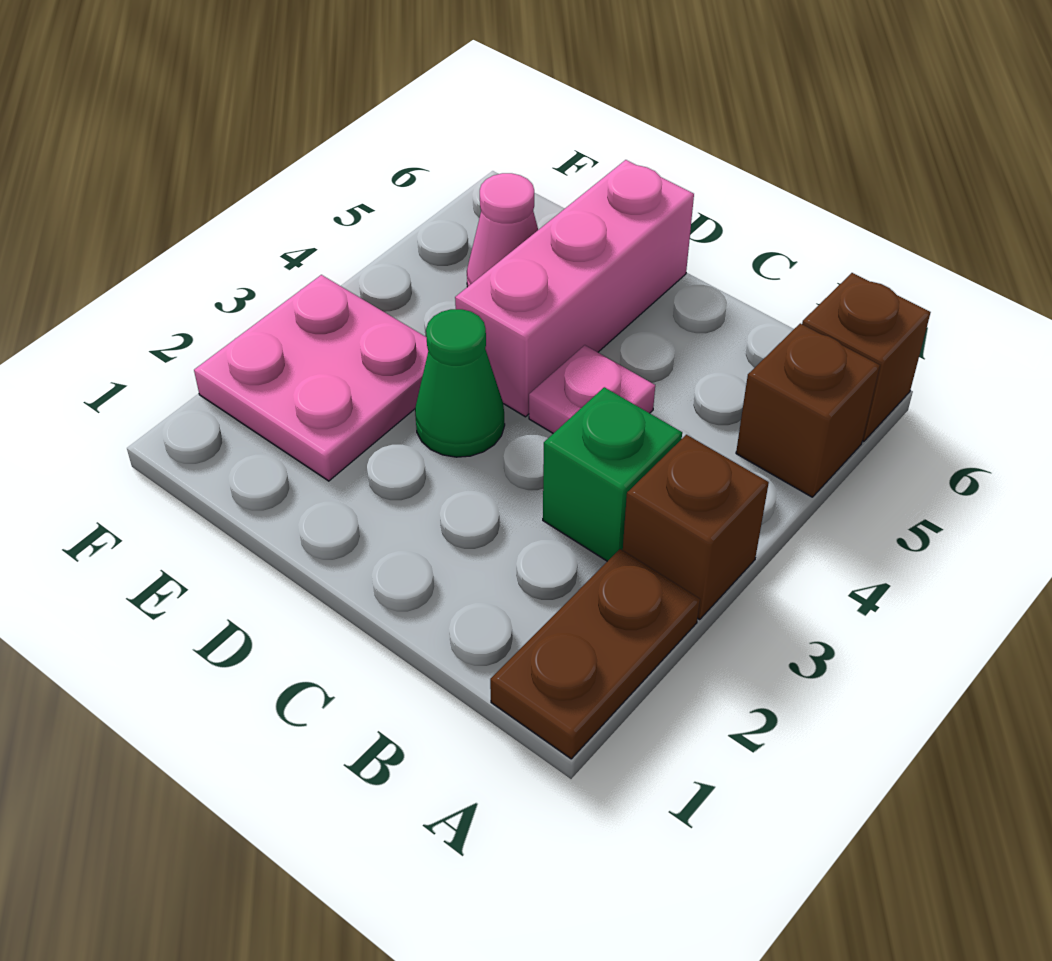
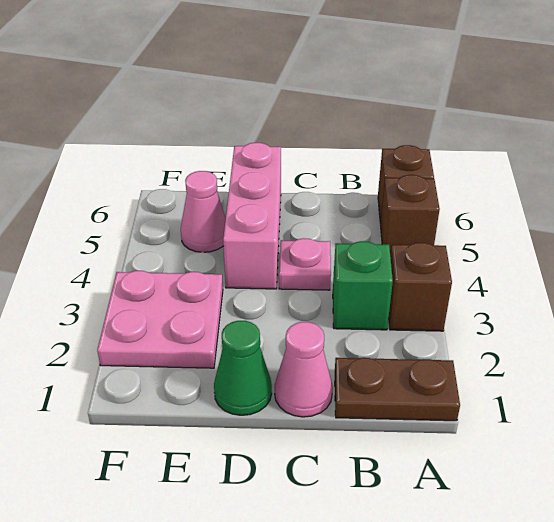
brown 1x2 plate [490,549,700,759] -> brown 1x2 plate turned to [335,358,460,421]
none -> pink 1x1 cone [275,322,333,417]
green 1x1 cone [415,309,505,457] -> green 1x1 cone moved to [214,321,272,415]

